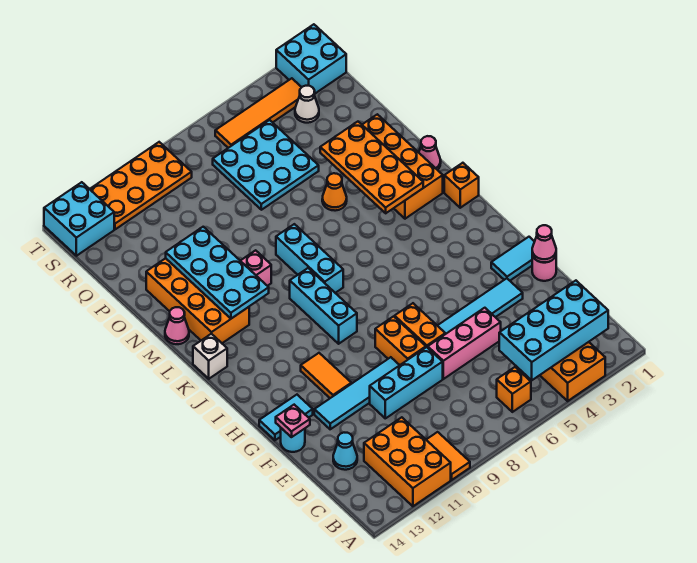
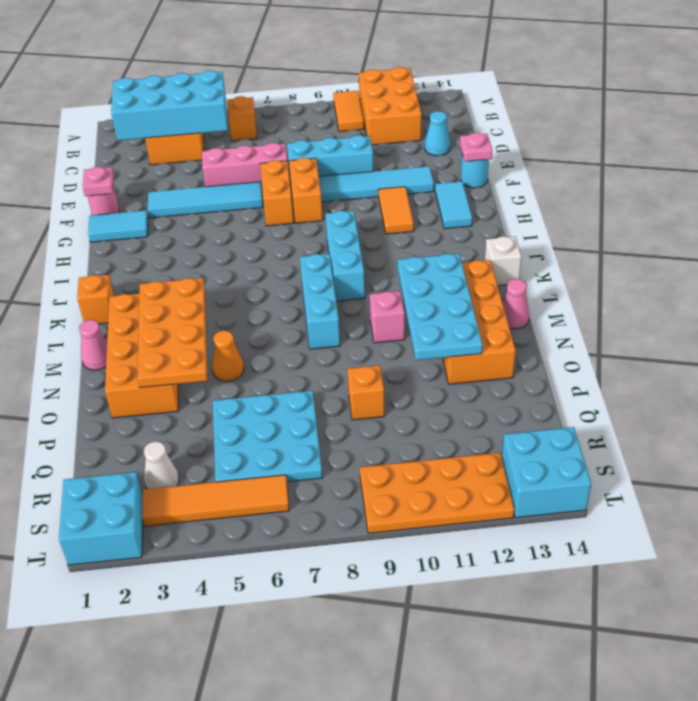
pink 1x1 cone [532,225,556,262] -> pink 1x1 plate [83,167,114,196]
cyan 1x2 tile [259,395,313,440] -> cyan 1x2 tile turned to [435,181,472,229]
none -> orange 1x1 brick [347,365,385,420]

